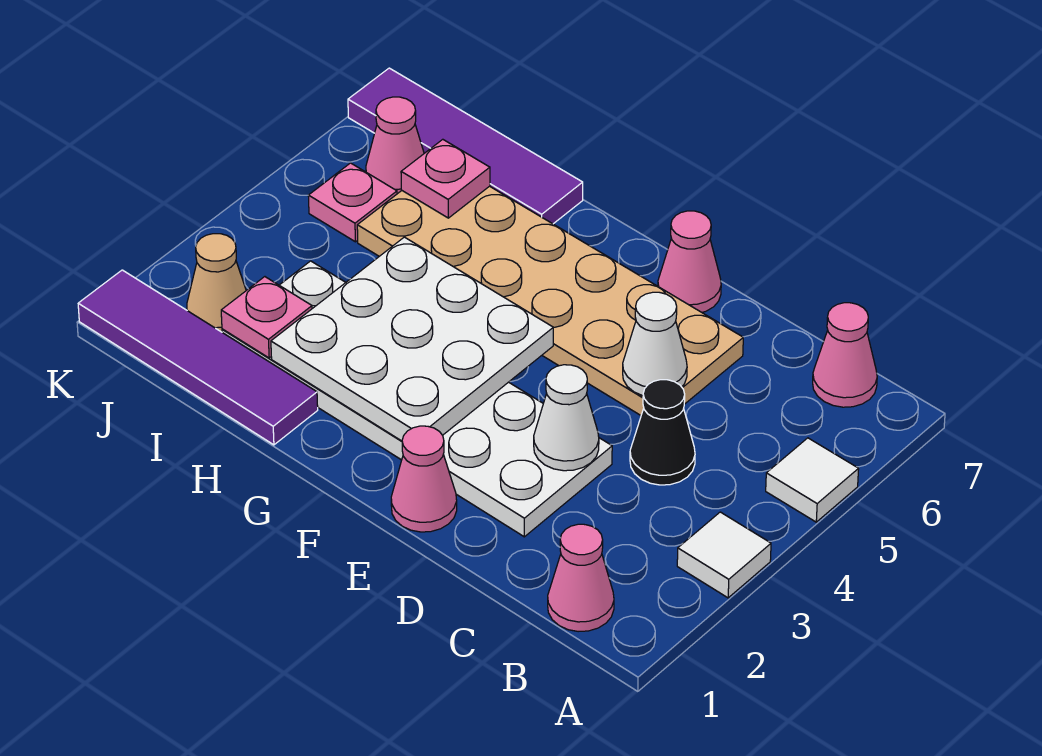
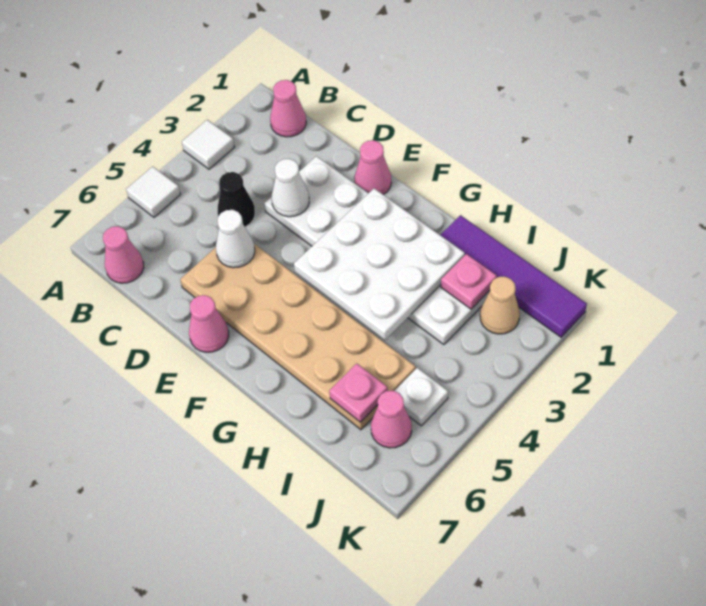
purple 1x4 tile [348,68,583,224] -> none
pink 1x1 plate [308,163,397,242] -> white 1x1 plate [395,368,448,426]

